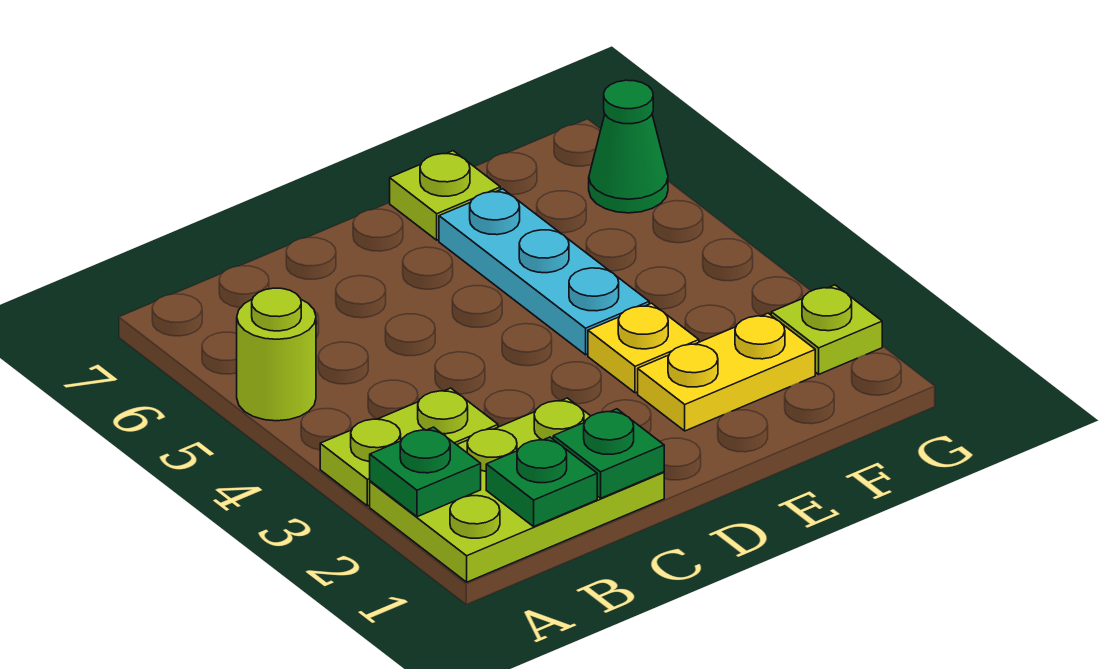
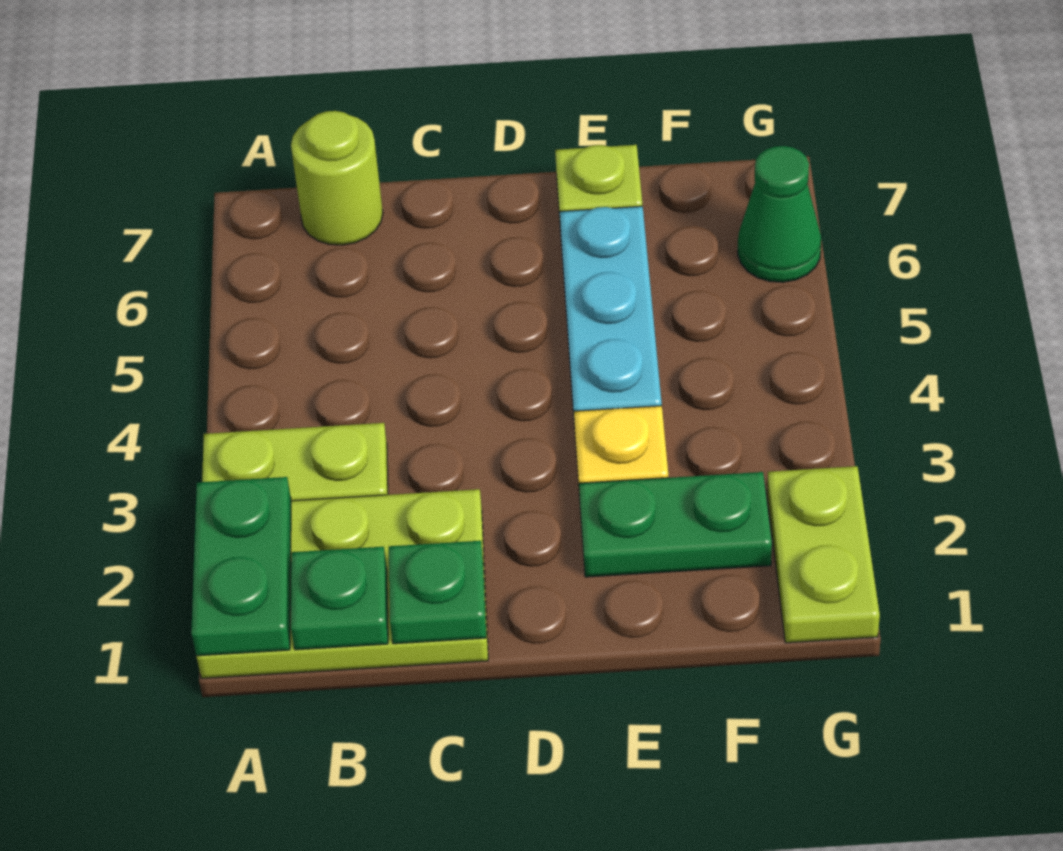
green 1x1 plate [370,427,481,517] -> green 1x2 plate [191,477,291,656]
lime 1x1 round brick [237,288,316,421] -> lime 1x1 round brick moved to [291,111,383,245]
yellow 1x2 plate [638,313,815,431] -> green 1x2 plate [579,472,772,577]
lime 1x1 plate [771,285,882,374] -> lime 1x2 plate [767,466,880,643]

